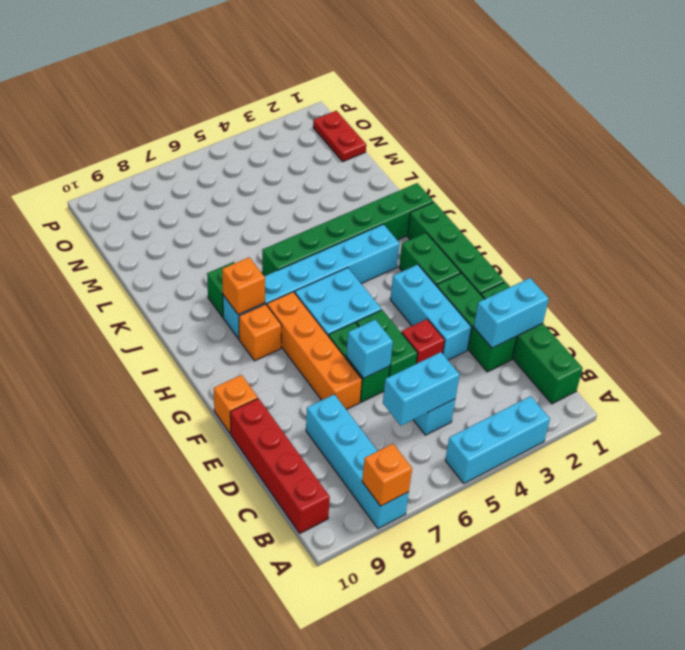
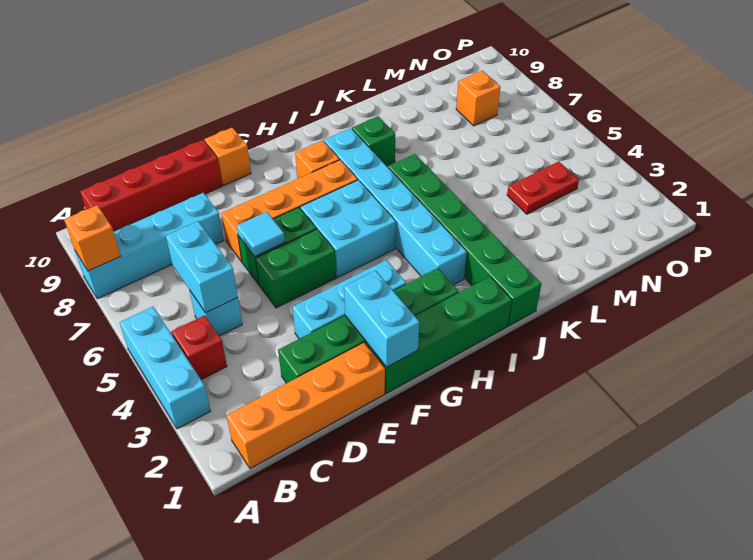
green 1x4 brick [481,282,583,404] -> orange 1x4 brick [226,343,385,469]
cyan 1x2 brick [474,278,549,348] -> cyan 1x2 brick moved to [344,271,419,367]
red 1x1 brick [401,319,445,364] -> red 1x1 brick moved to [172,315,227,380]
cyan 1x1 brick [346,320,393,379] -> cyan 1x1 tile [237,212,285,257]
orange 1x1 brick [222,257,265,315] -> orange 1x1 brick moved to [456,71,500,126]
red 1x2 plate [313,111,366,161] -> red 1x2 plate moved to [507,162,579,214]

